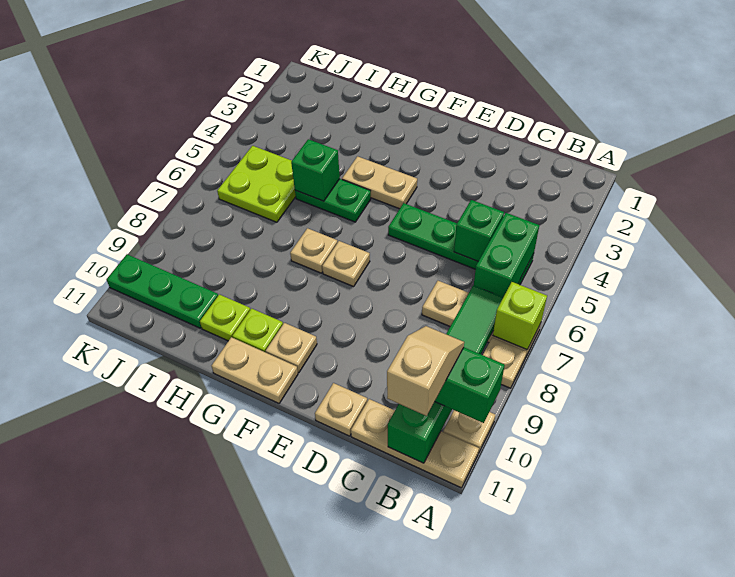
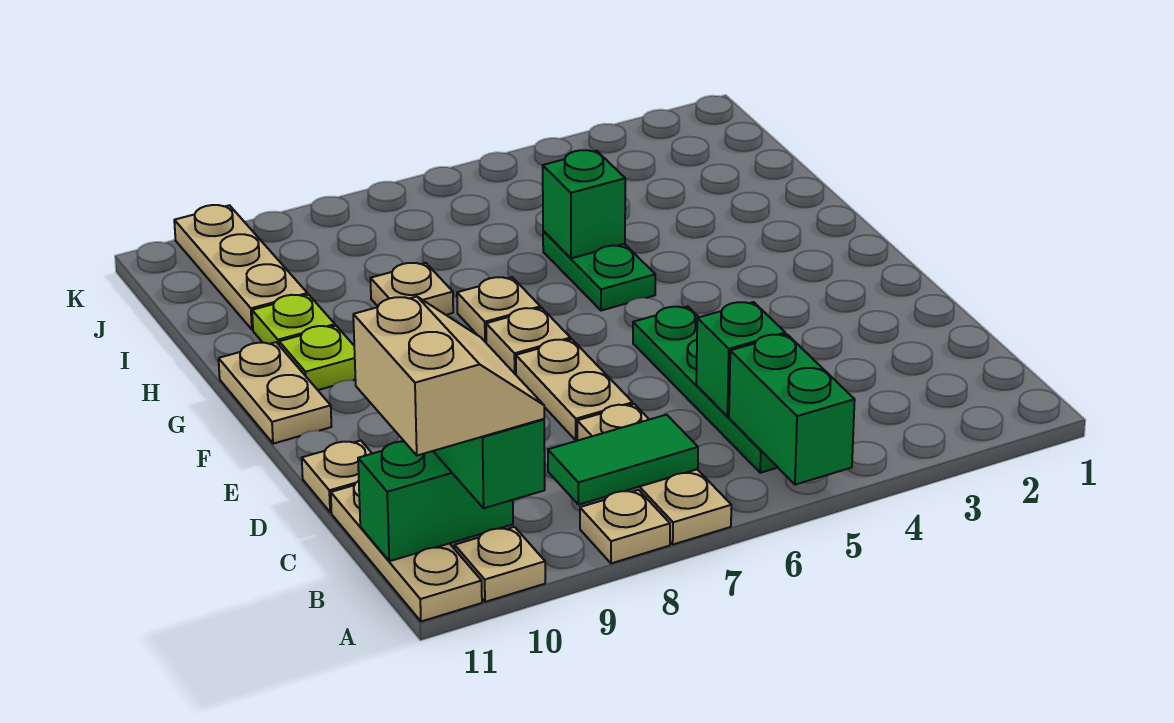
lime 1x1 brick [493,282,547,350] -> none
green 1x2 brick [474,213,539,297] -> green 1x2 brick turned to [729,334,855,485]
tan 1x2 slope [387,326,464,416] -> tan 2x2 slope [353,297,544,455]
tan 1x2 plate [342,156,417,209] -> tan 1x2 plate moved to [516,339,633,440]
tan 1x1 plate [266,323,317,373] -> tan 1x1 plate moved to [370,263,453,315]
lime 2x2 plate [217,146,296,222] -> none
green 1x3 plate [107,254,218,328] -> tan 1x3 plate [174,205,308,330]

